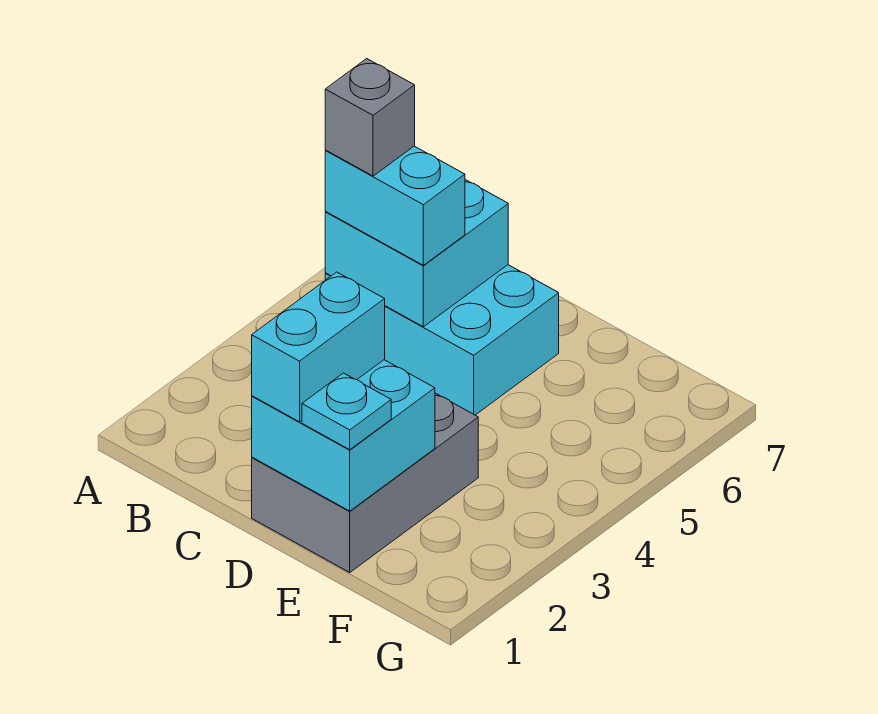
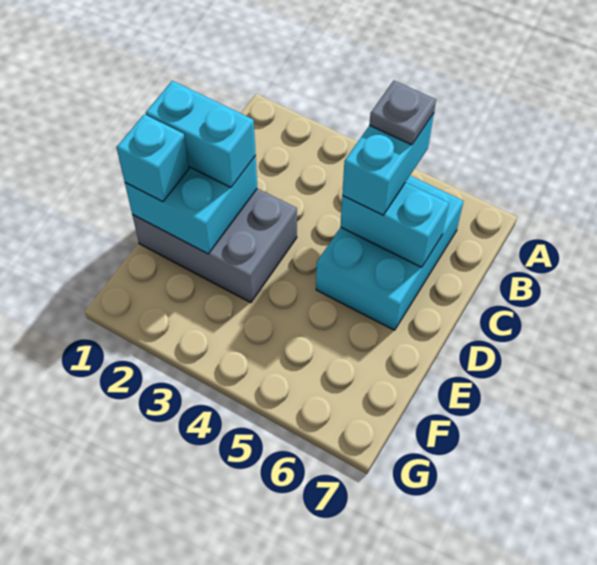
cyan 2x2 brick [325,180,508,327] -> cyan 1x2 brick [340,182,449,267]
grey 1x1 brick [325,59,415,176] -> grey 1x1 plate [369,81,436,145]
cyan 1x1 plate [302,373,391,450] -> cyan 1x1 brick [116,114,189,202]

